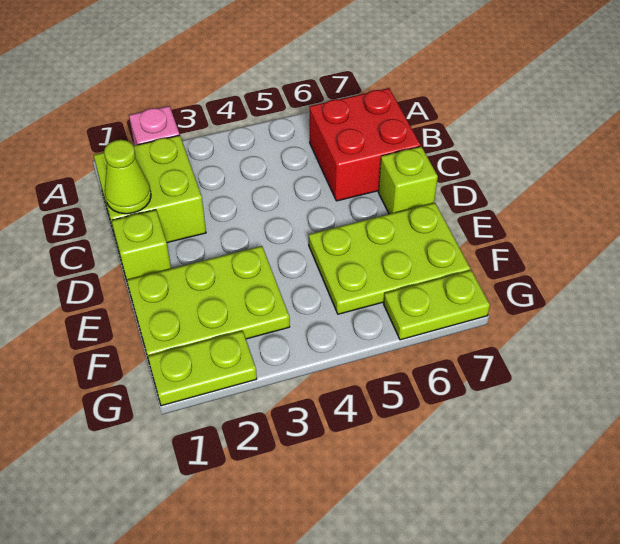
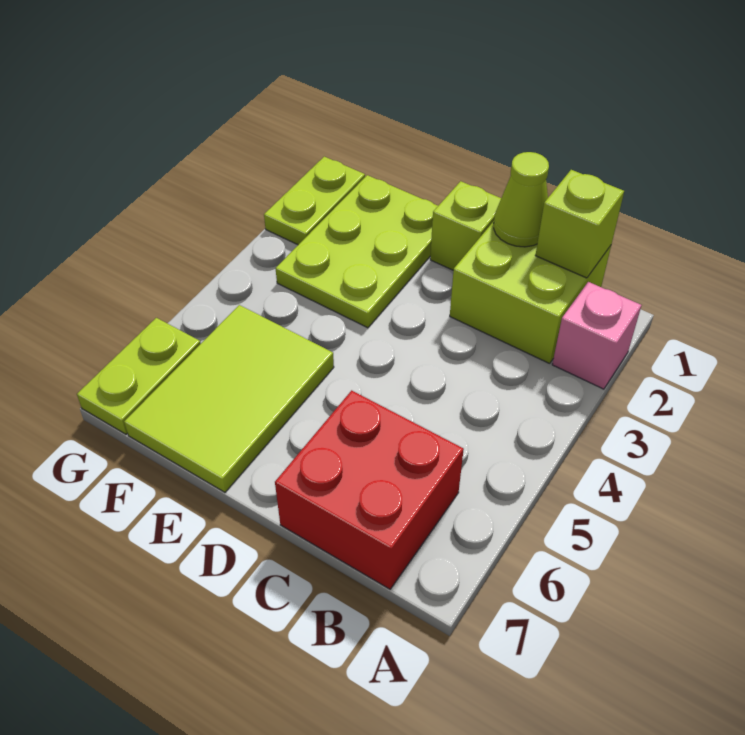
lime 1x1 brick [378,147,438,214] -> lime 1x1 brick moved to [535,170,624,278]
lime 2x3 plate [309,203,470,314] -> lime 2x3 tile [124,305,334,492]

